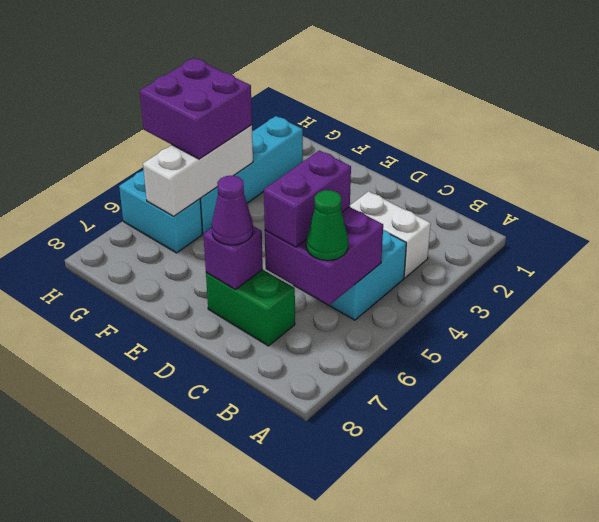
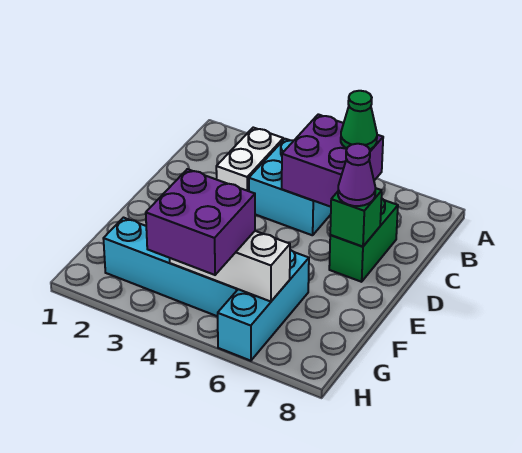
purple 1x2 brick [264,150,351,247] -> none
purple 1x1 brick [203,226,263,290] -> green 1x1 brick [330,188,382,247]
cyan 1x2 brick [119,170,202,253] -> cyan 1x3 brick [218,250,309,361]

